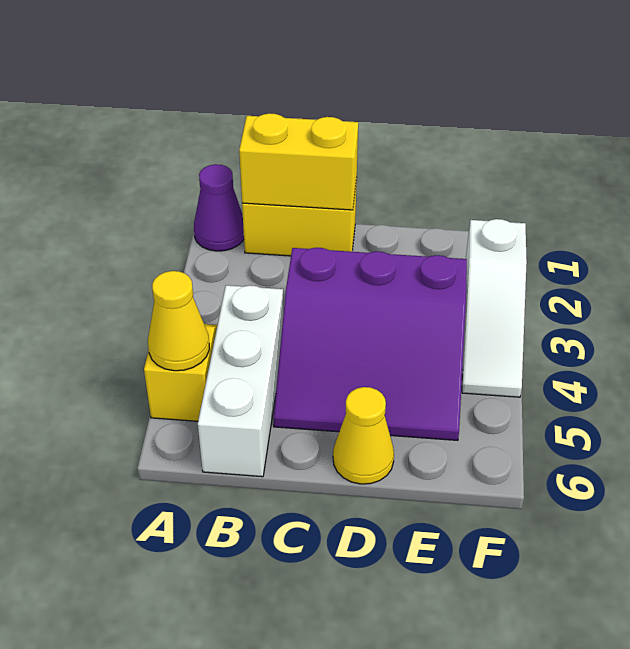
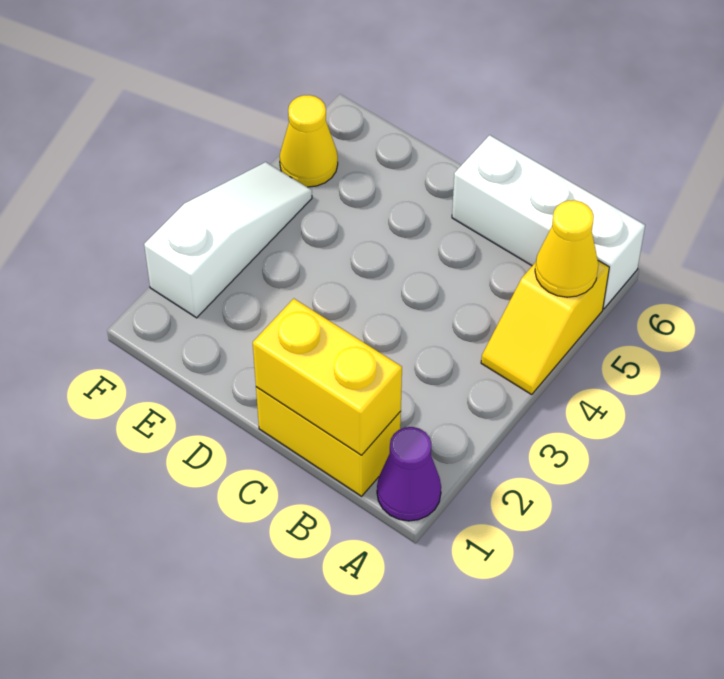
white 1x3 brick [198,285,284,477] -> white 1x3 brick turned to [452,135,645,309]
purple 3x3 slope [274,248,467,440] -> none
yellow 1x1 cone [333,387,394,484] -> yellow 1x1 cone moved to [280,95,338,187]

